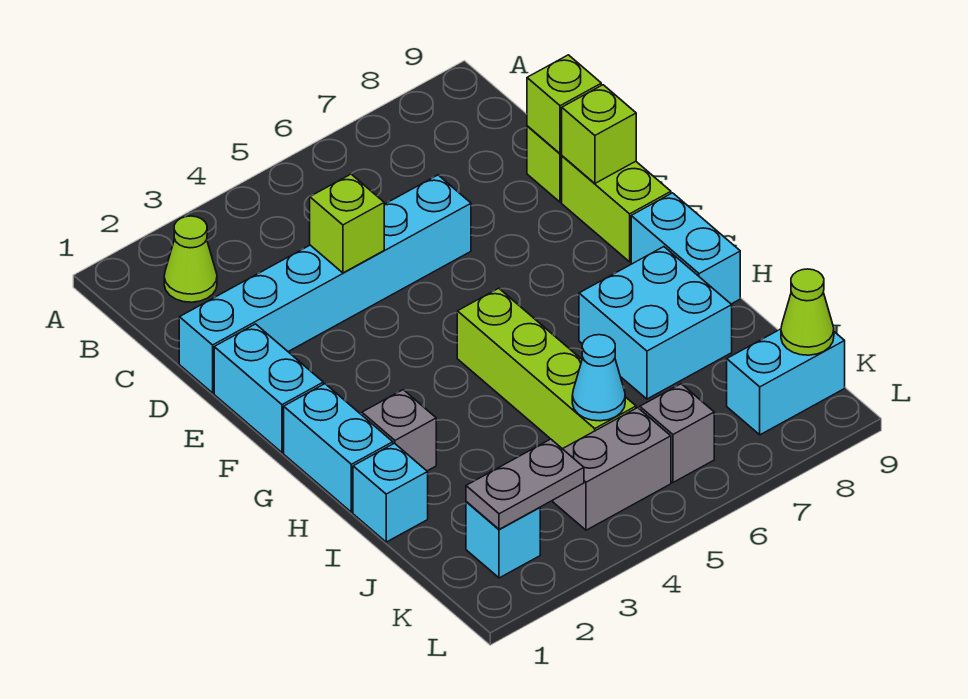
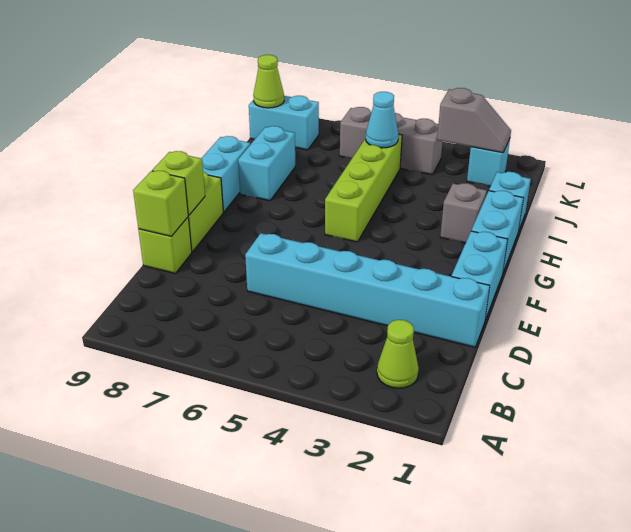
lime 1x1 brick [310,174,384,273] -> none
cyan 2x2 brick [579,247,732,399] -> cyan 1x2 brick [238,126,295,201]
grey 1x2 plate [466,439,584,529] -> grey 1x2 slope [437,88,511,153]

